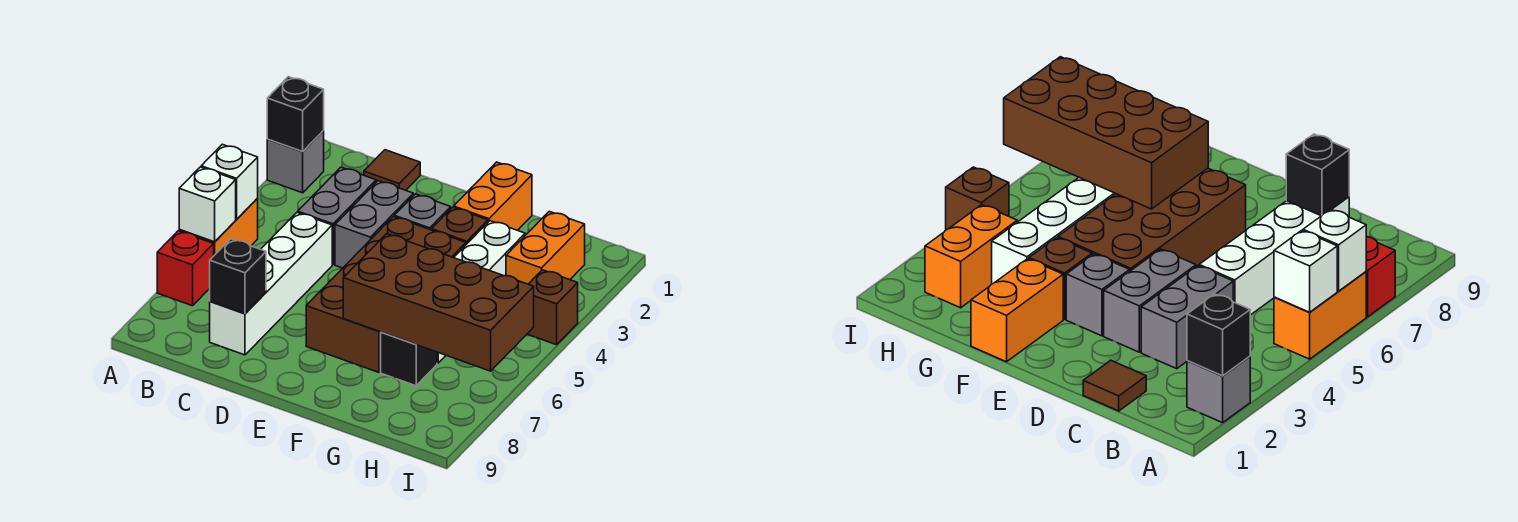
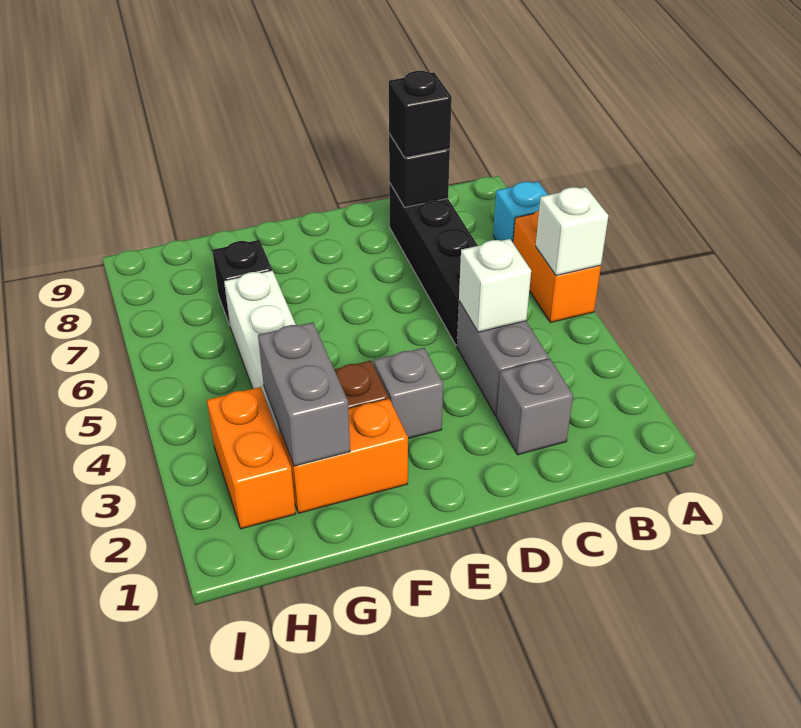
grey 1x1 brick [267,131,324,193] -> grey 1x1 brick moved to [497,359,573,455]
black 1x1 brick [267,77,324,151] -> black 1x1 brick moved to [389,71,452,158]
white 1x1 brick [179,167,236,242] -> white 1x1 brick moved to [459,239,531,332]
red 1x1 brick [157,231,214,306] -> cyan 1x1 brick [493,182,548,242]
brown 1x1 tile [364,150,420,190] -> none
white 1x4 brick [210,212,332,355] -> black 1x4 brick [389,183,478,345]
grey 1x2 brick [335,181,413,268] -> grey 1x2 brick moved to [258,322,350,466]
brown 2x4 brick [306,217,466,372] -> none
orange 1x2 brick [454,162,532,230] -> orange 1x2 brick turned to [279,399,408,513]
brown 2x4 brick [343,234,534,371] -> none
brown 1x1 brick [528,270,578,345] -> none

